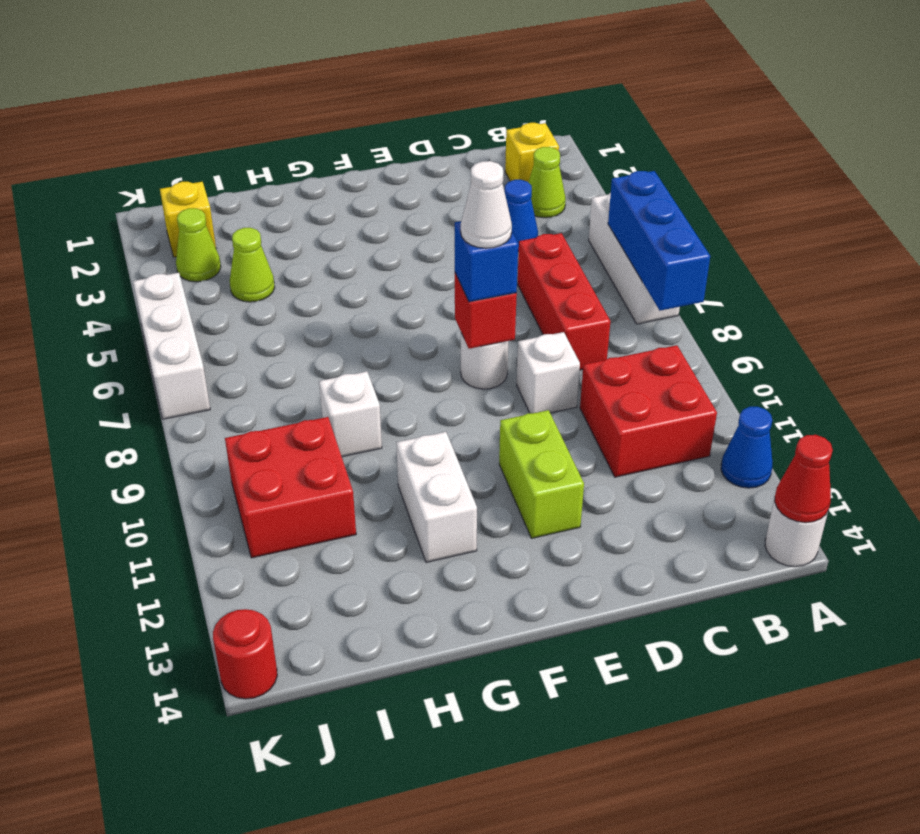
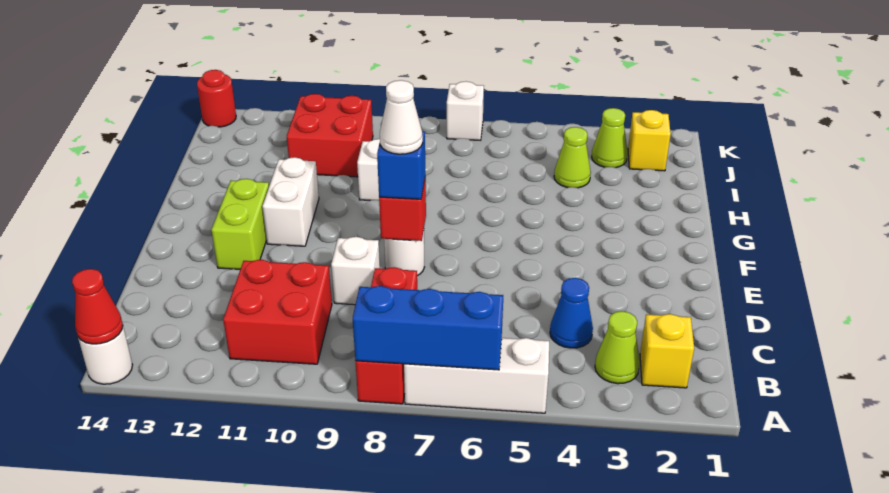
blue 1x1 cone [721,407,773,488] -> none
red 1x3 brick [518,233,610,370] -> red 1x3 brick turned to [356,267,417,404]
lime 1x2 brick [499,410,584,538] -> lime 1x2 brick turned to [211,179,269,269]
white 1x2 brick [396,432,477,562] -> white 1x2 brick turned to [262,157,319,246]
white 1x3 brick [133,273,210,419] -> white 1x1 brick [447,81,484,140]

